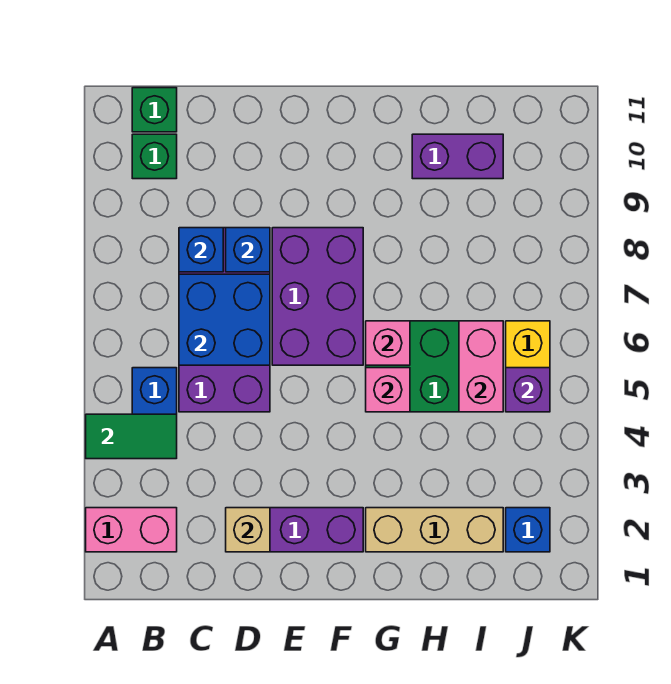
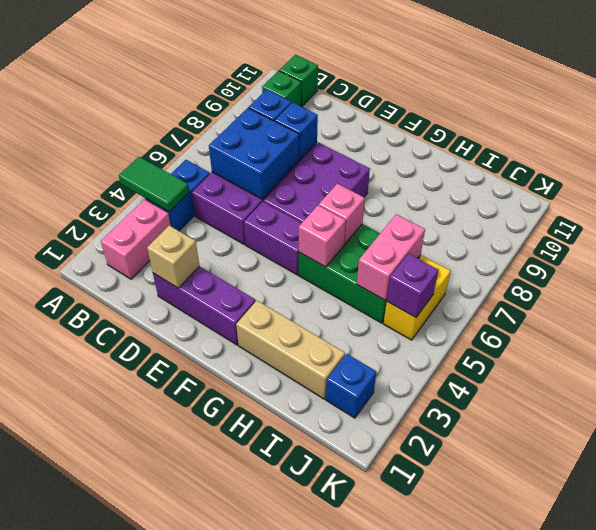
pink 1x2 brick [86,508,177,552] -> pink 1x2 brick turned to [101,199,171,279]
purple 1x2 brick [412,134,503,179] -> purple 1x2 brick moved to [244,202,302,275]

